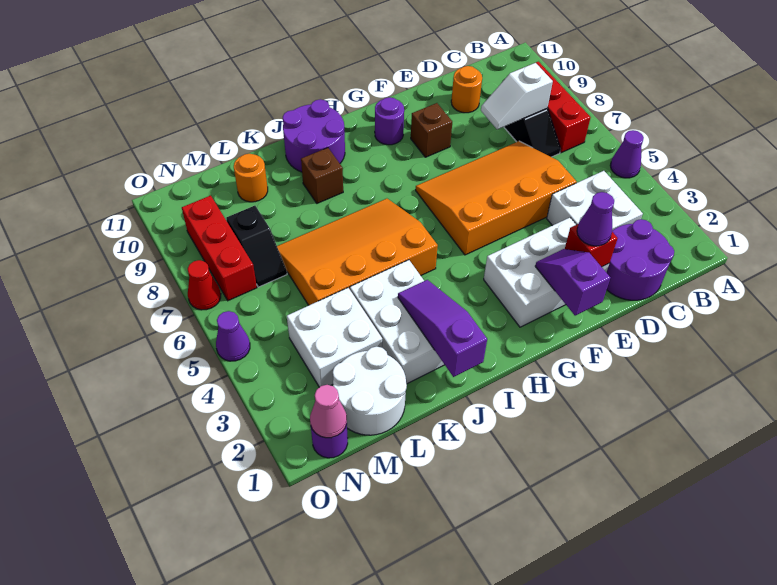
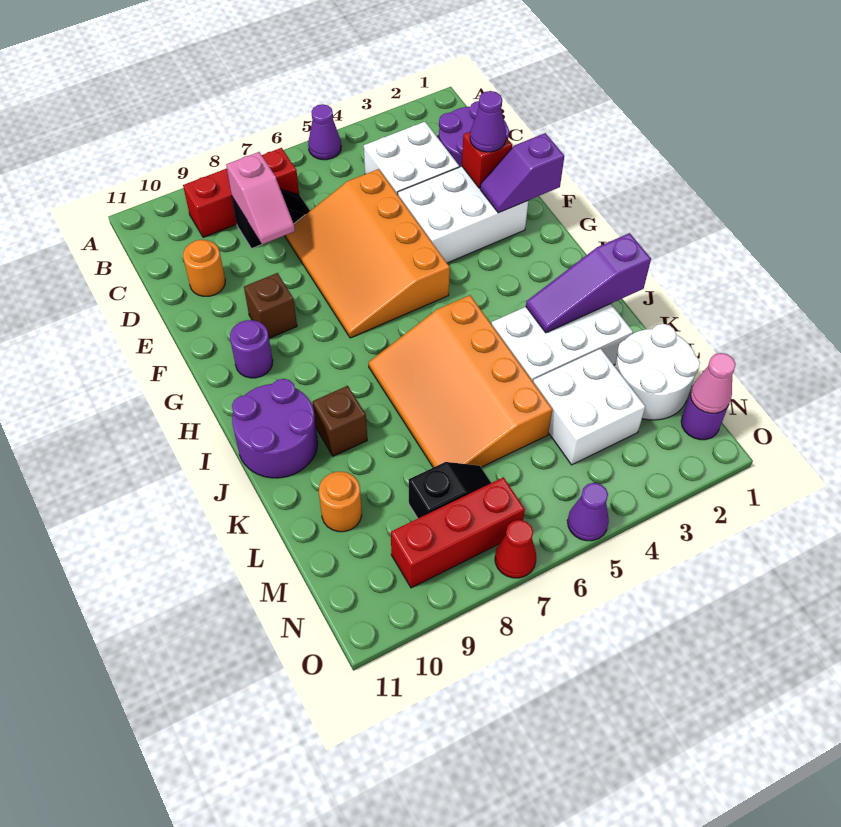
white 1x2 slope [481,63,553,130] -> pink 1x2 slope [226,152,295,244]
white 2x3 brick [484,218,609,327] -> white 2x3 brick turned to [398,166,528,263]

